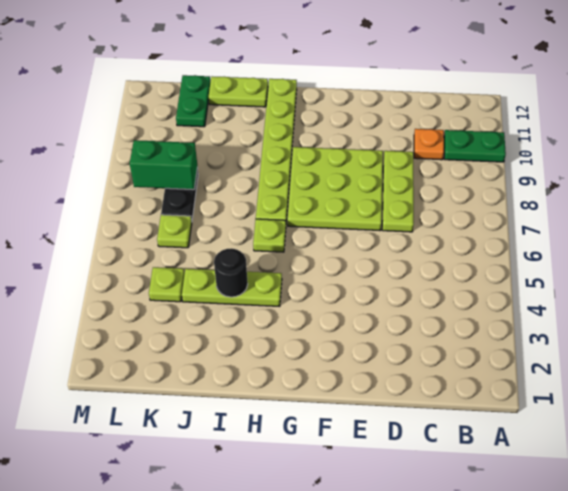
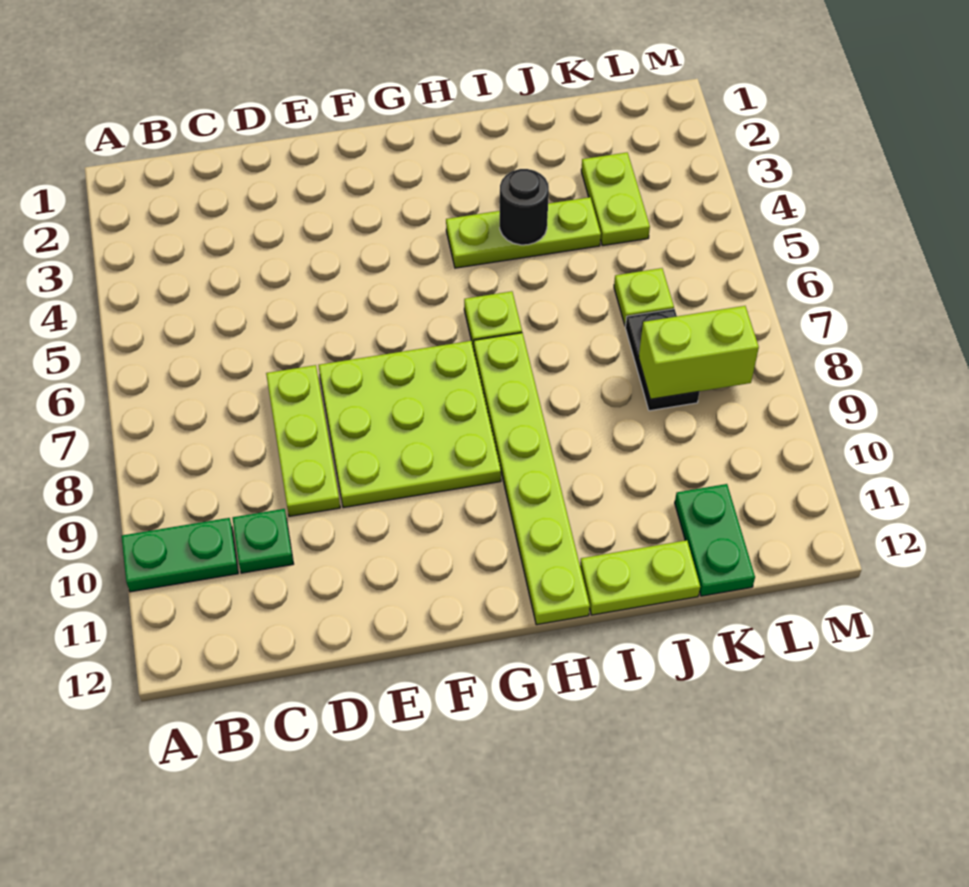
orange 1x1 plate [414,129,444,160] -> green 1x1 plate [233,509,294,573]
lime 1x1 plate [149,267,184,302] -> lime 1x2 plate [581,153,650,246]
green 1x2 brick [130,140,198,190] -> lime 1x2 brick [639,306,759,399]

